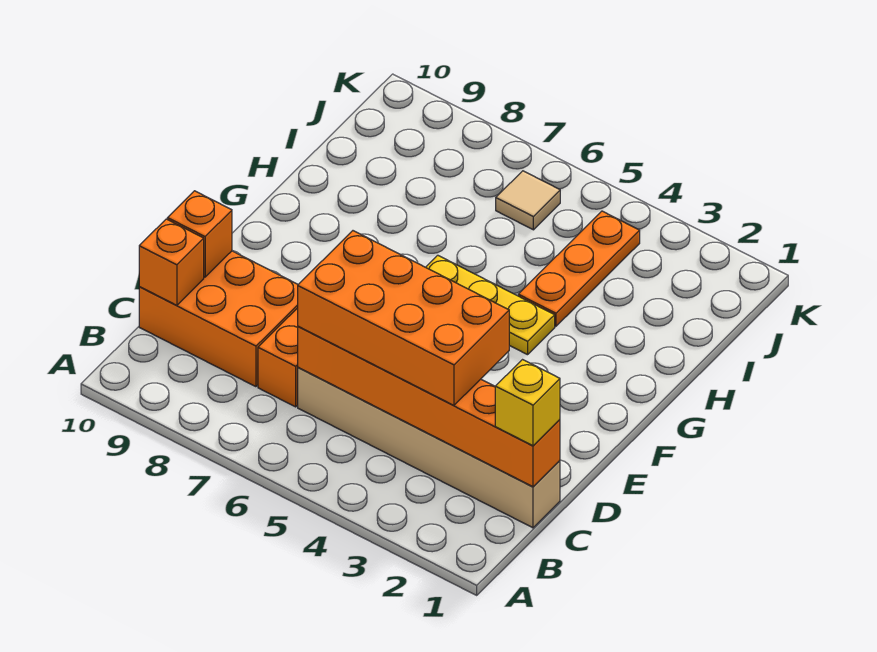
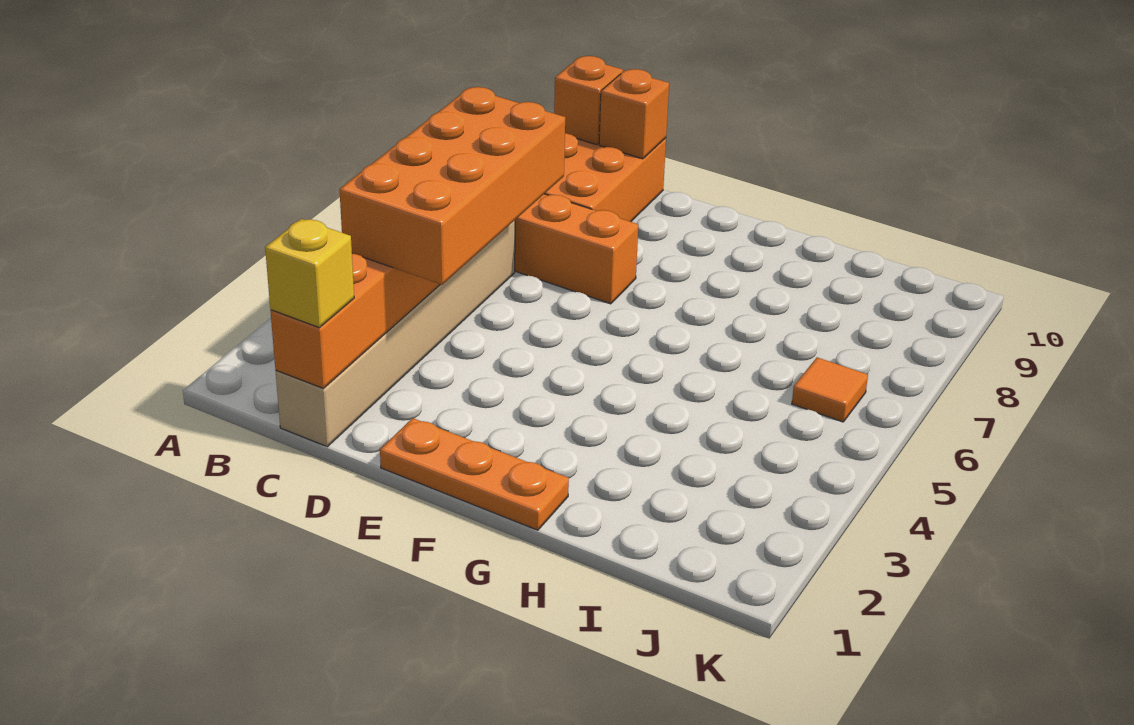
yellow 1x3 plate [426,255,555,355] -> none
orange 1x3 plate [518,211,640,326] -> orange 1x3 plate moved to [380,418,569,530]
tan 1x1 tile [496,171,560,230] -> orange 1x1 tile [792,357,868,422]

